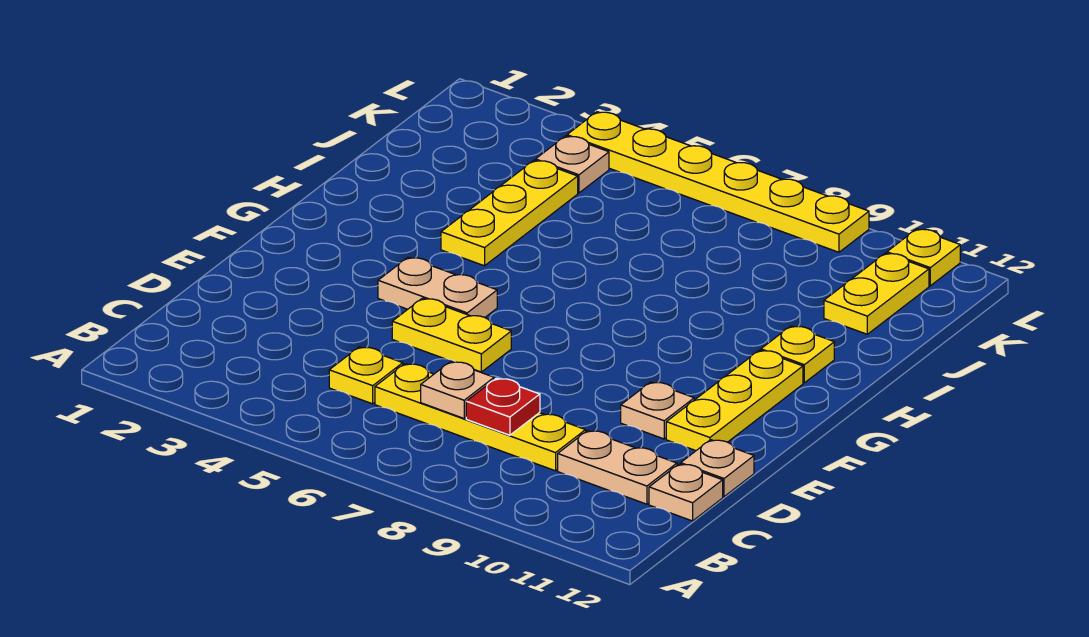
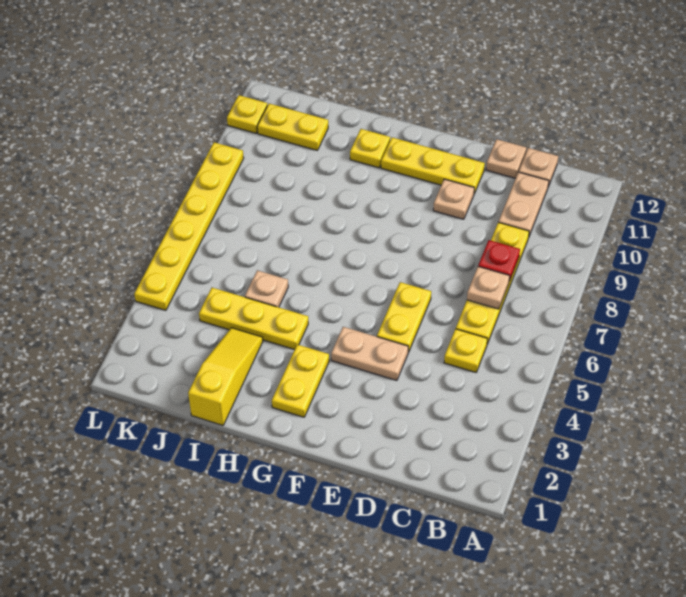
tan 1x2 plate [378,257,497,317] -> tan 1x2 plate turned to [331,327,408,380]
none -> yellow 1x2 plate [272,344,329,417]
none -> yellow 1x3 slope [188,328,263,425]
tan 1x1 plate [536,136,609,193] -> tan 1x1 plate moved to [245,270,288,307]

